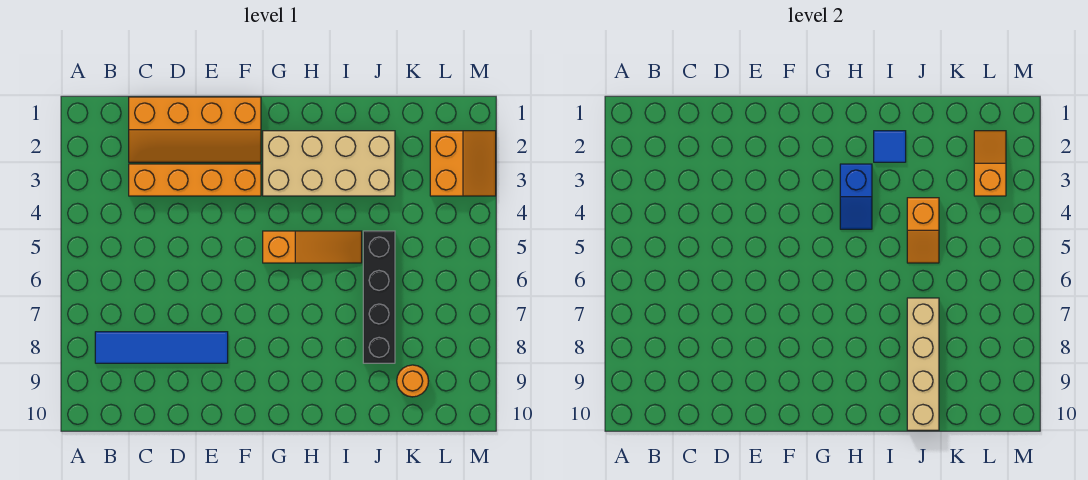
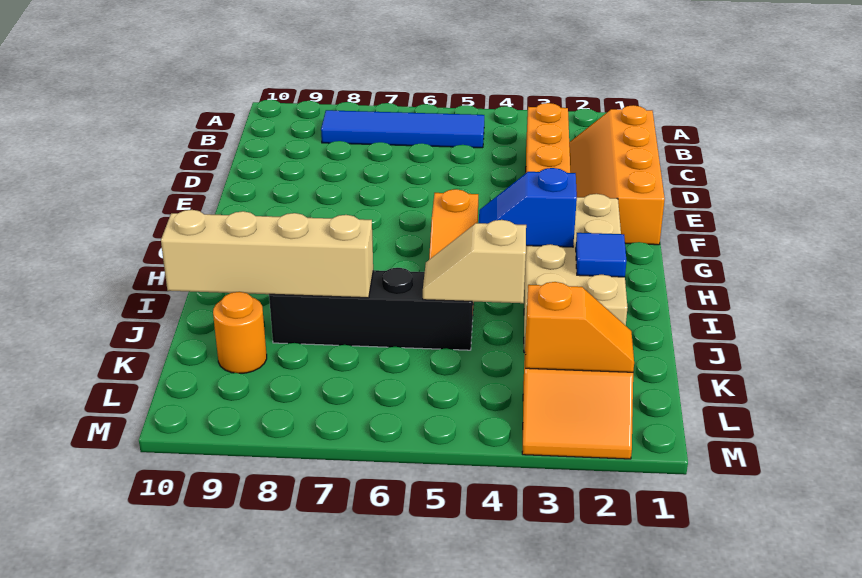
blue 1x4 tile [95,332,228,363] -> blue 1x4 tile turned to [321,110,484,148]
orange 1x2 slope [907,198,939,263] -> tan 1x2 slope [423,220,526,303]

